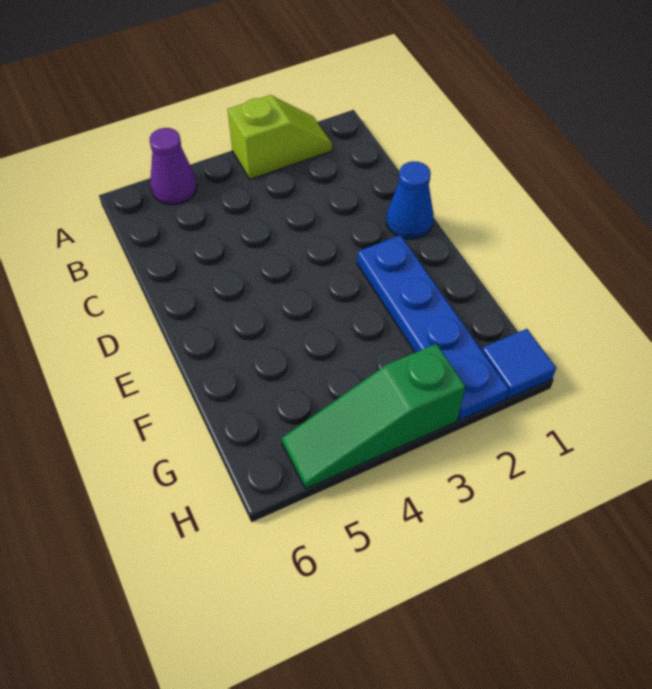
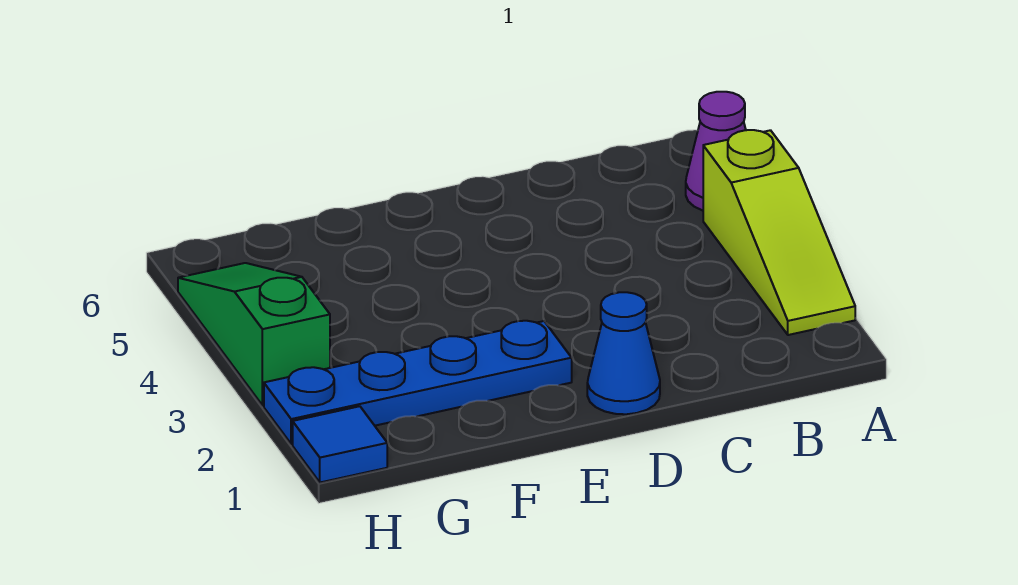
lime 1x2 slope [228,95,332,179] -> lime 1x3 slope [703,130,855,335]

